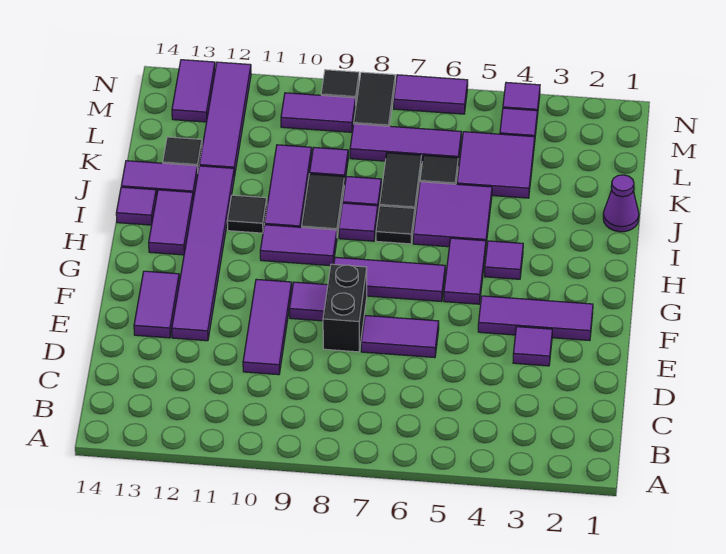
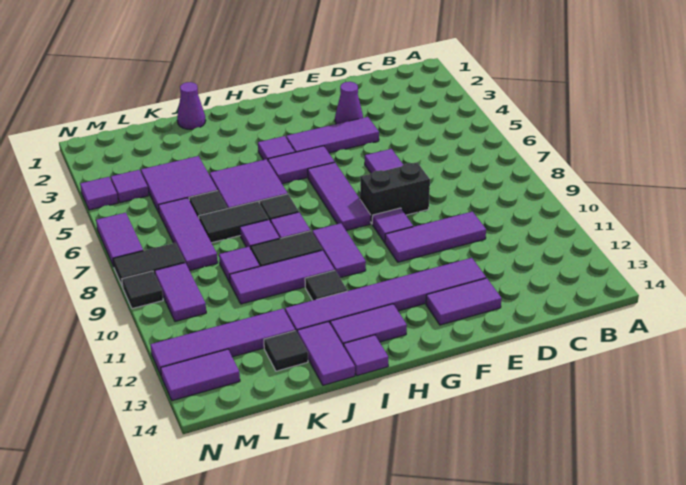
purple 1x1 tile [513,327,552,366] -> purple 1x1 cone [335,82,363,124]
purple 1x3 tile [478,296,593,341] -> purple 1x3 tile turned to [286,117,379,153]

